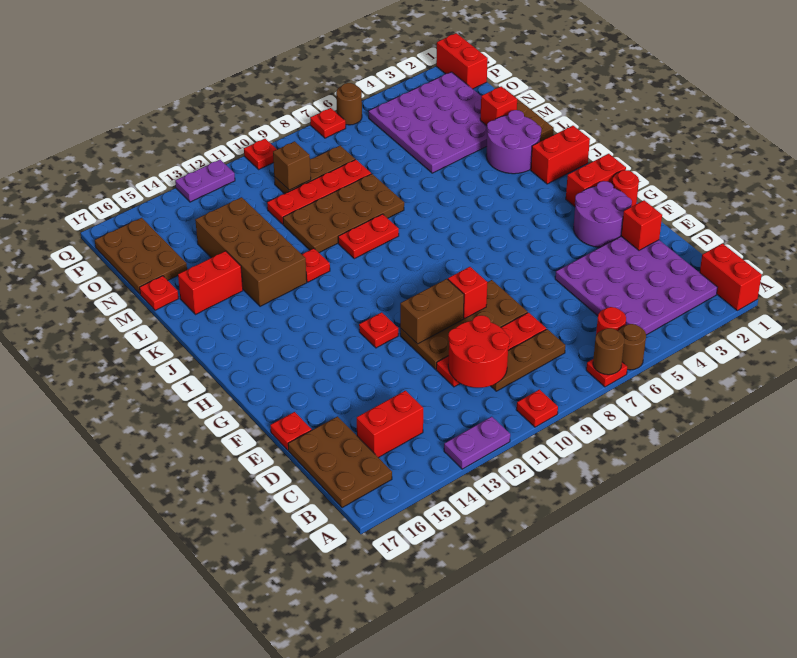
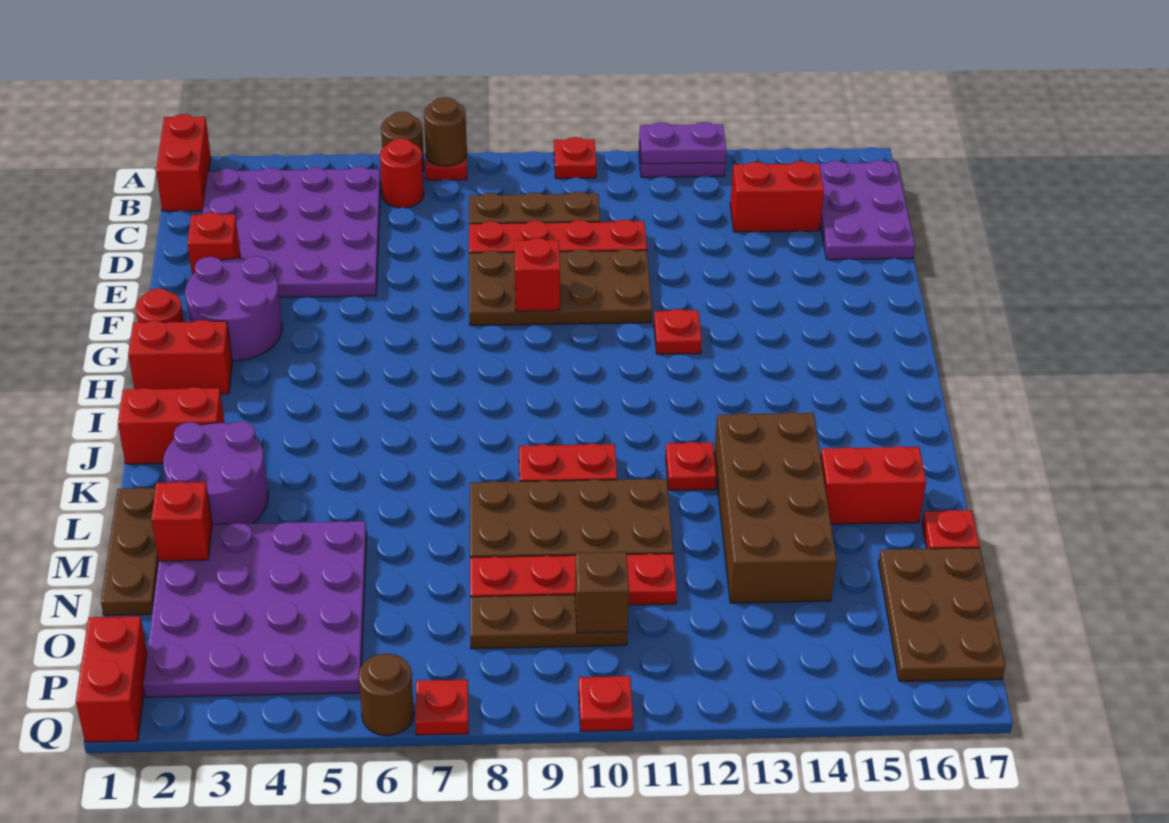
brown 2x3 plate [288,416,392,508] -> purple 2x3 plate [819,160,915,260]
red 2x2 round brick [448,315,510,388] -> none
red 1x1 plate [270,412,311,450] -> none
brown 1x2 brick [400,279,464,344] -> none
purple 1x2 plate [175,160,235,202] -> purple 1x2 plate moved to [639,122,726,164]

